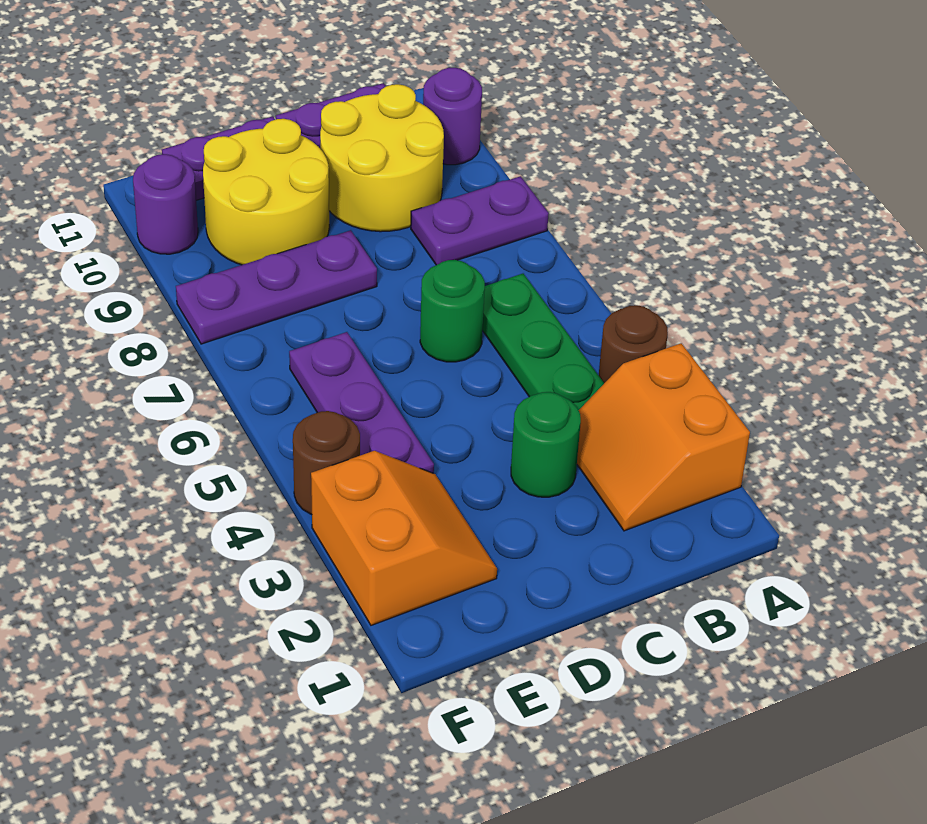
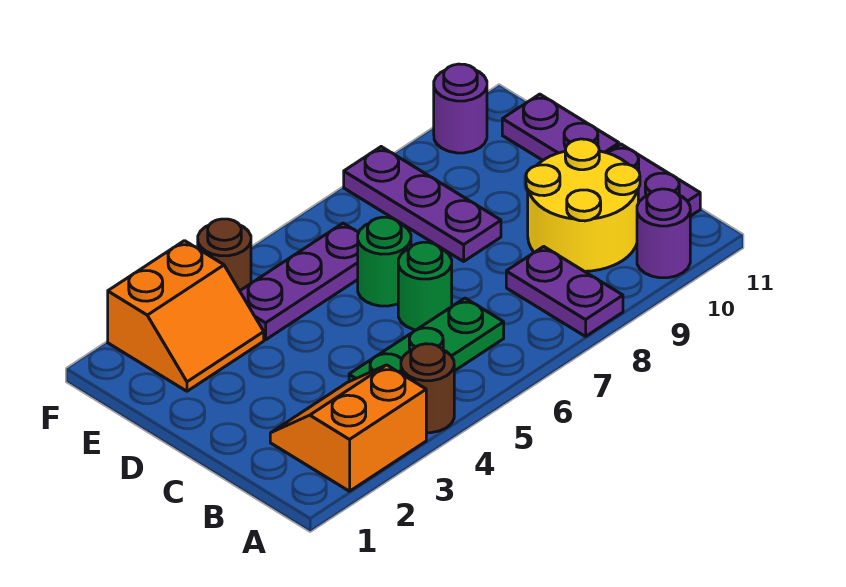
green 1x1 round brick [511,392,581,497] -> green 1x1 round brick moved to [358,217,411,306]
yellow 2x2 round brick [203,119,329,265] -> none

